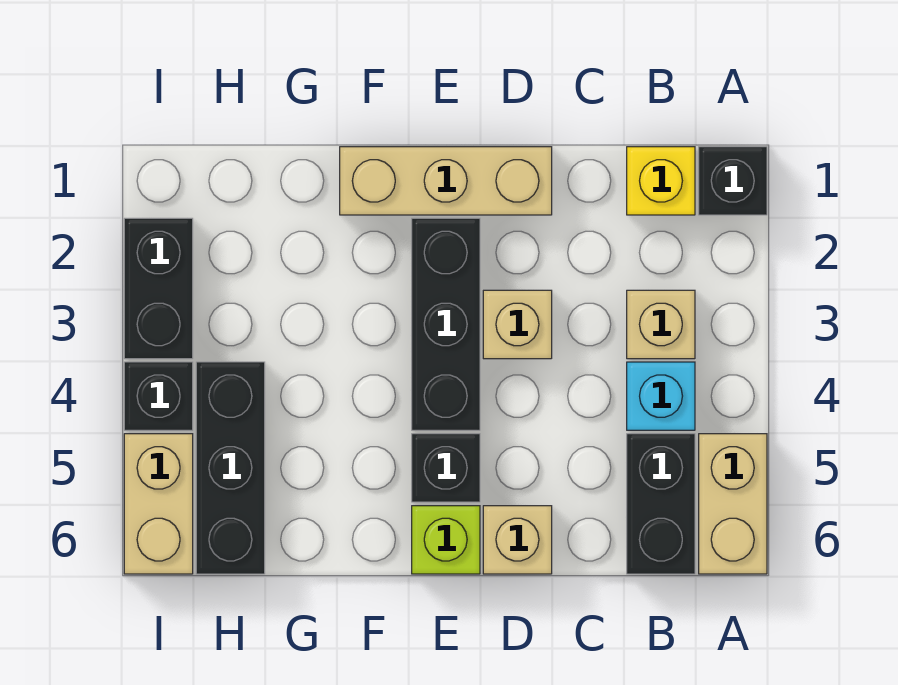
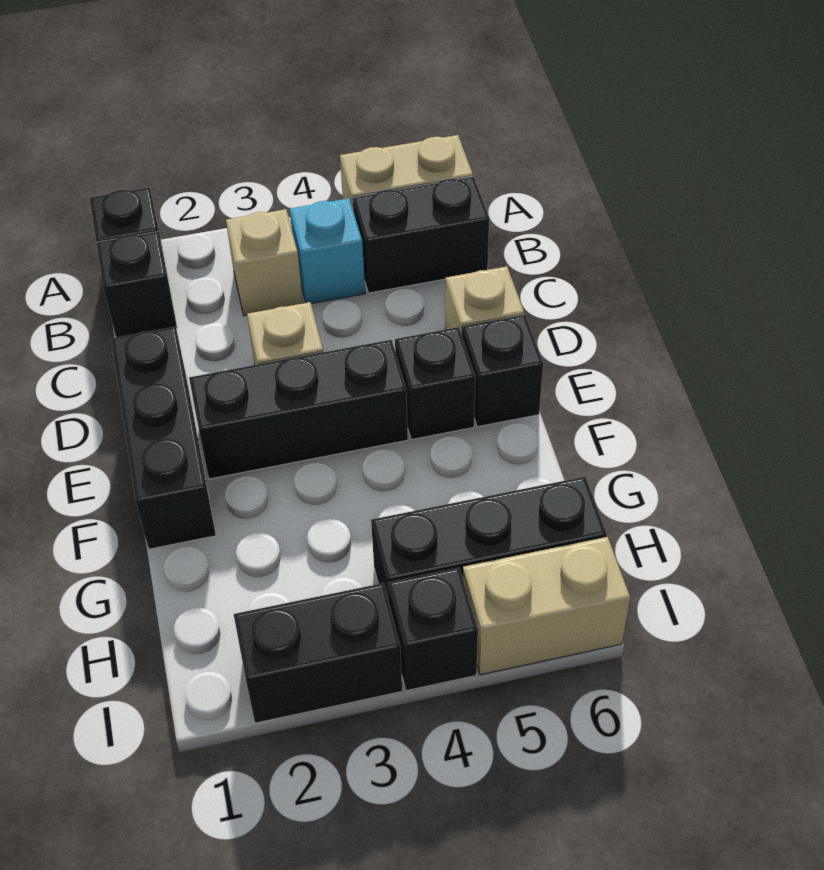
yellow 1x1 brick [627,147,695,215] -> black 1x1 brick [96,232,177,337]
tan 1x3 brick [340,147,552,215] -> black 1x3 brick [111,327,216,549]
lime 1x1 brick [412,506,480,574] -> black 1x1 brick [462,315,543,427]

